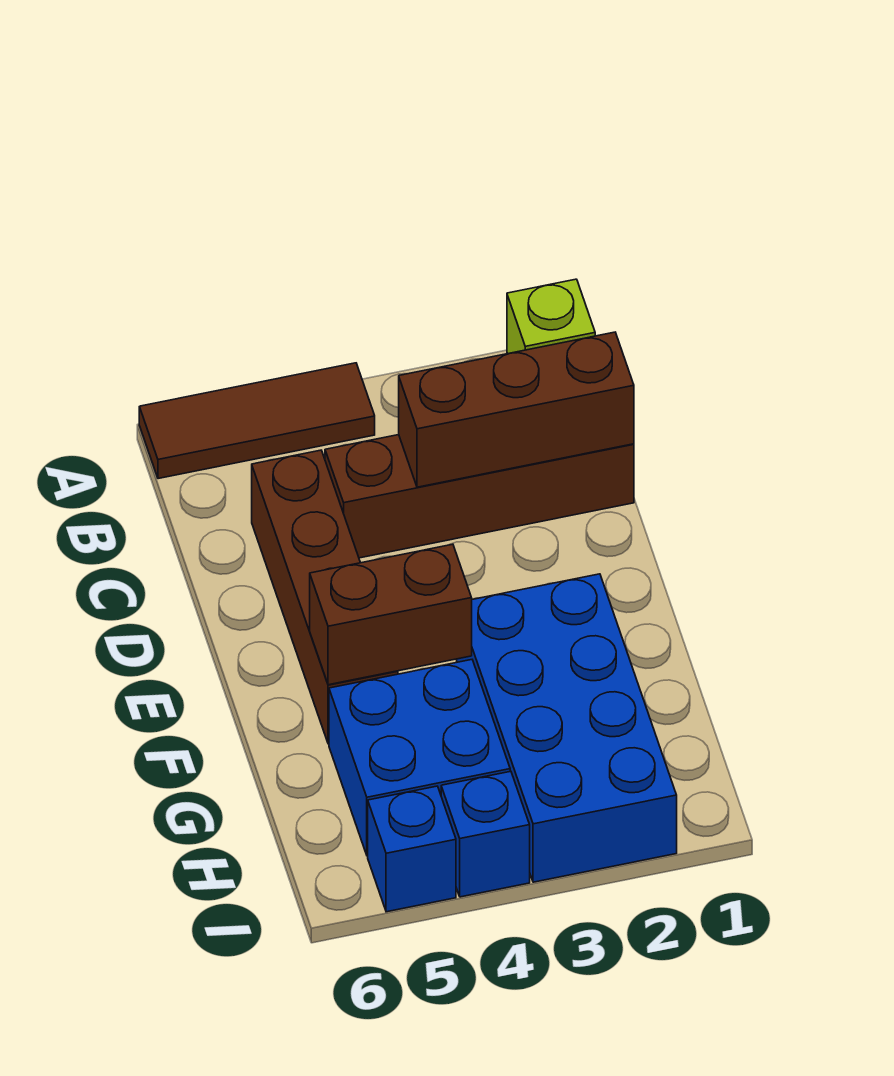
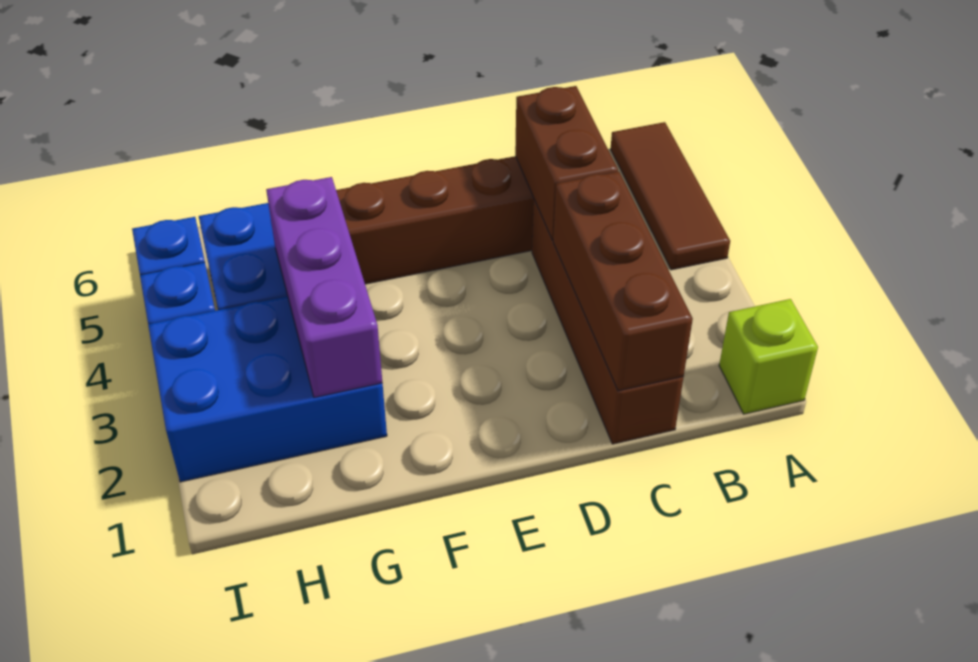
blue 2x4 brick [457,574,677,882] -> blue 2x3 brick [148,296,387,482]
brown 1x2 brick [310,544,472,685] -> brown 1x2 brick moved to [515,86,618,240]
none -> purple 1x3 brick [266,177,382,397]

